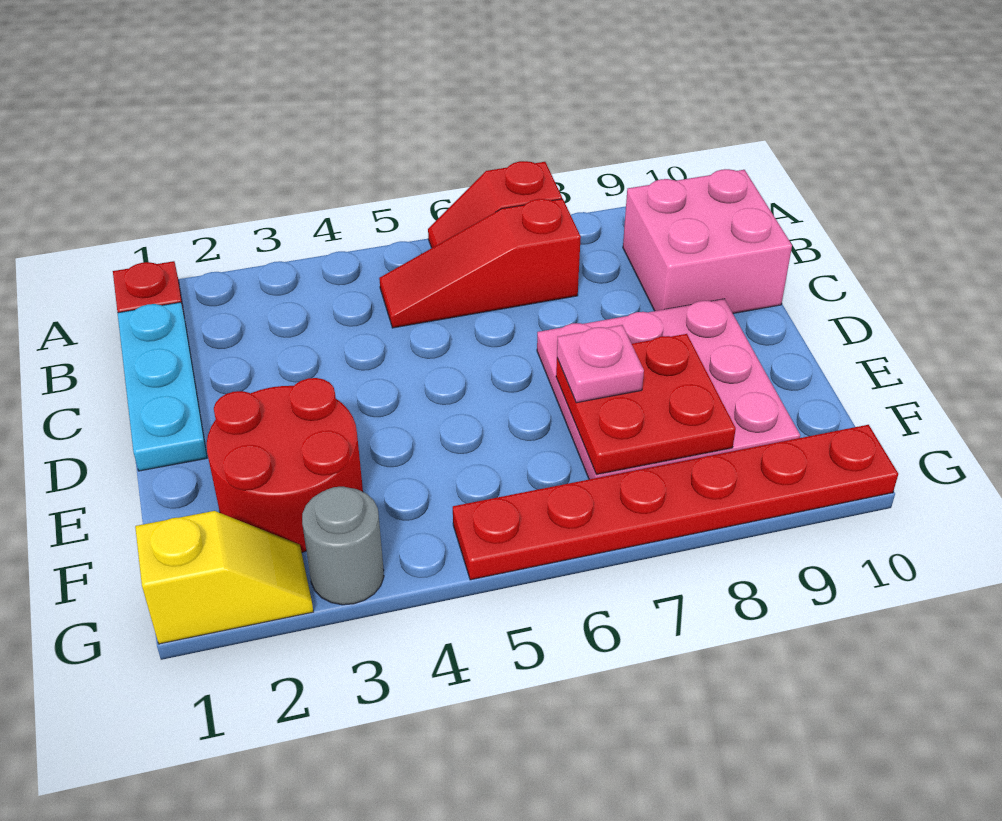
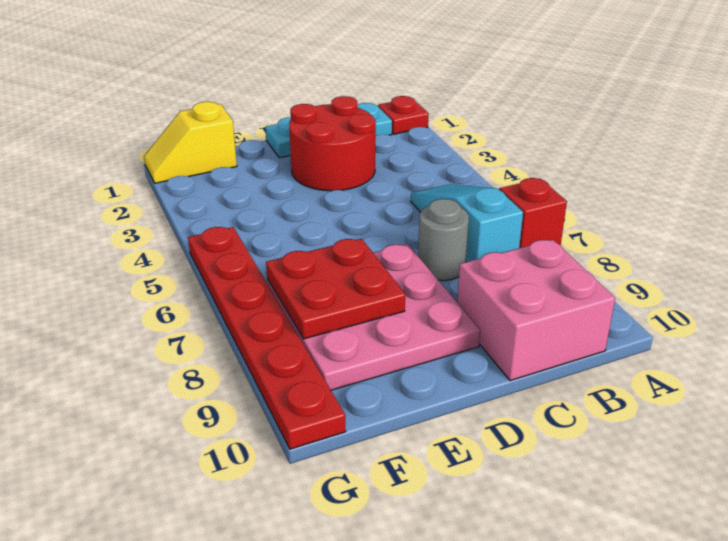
red 1x3 slope [379,199,581,328] -> cyan 1x3 slope [411,184,523,262]
red 2x2 round brick [207,378,363,552] -> red 2x2 round brick moved to [289,96,376,191]
pink 1x1 plate [557,325,644,403] -> none
yellow 1x2 slope [135,511,313,644] -> yellow 1x2 slope turned to [144,102,237,183]
grey 1x1 round brick [302,487,384,605] -> grey 1x1 round brick moved to [418,199,469,281]

